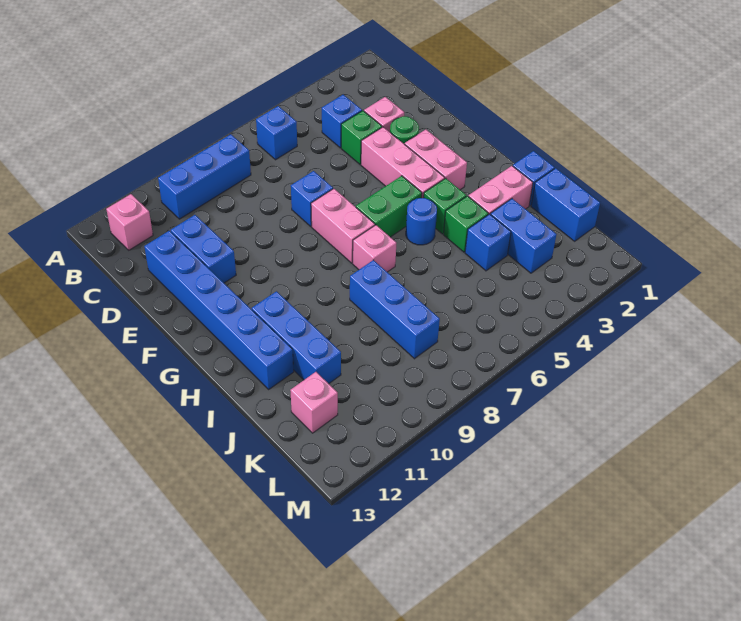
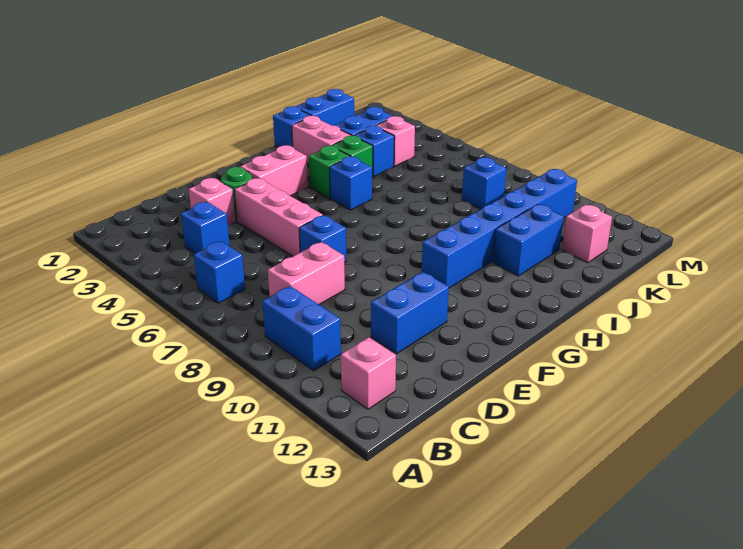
blue 1x3 brick [158,134,251,219] -> blue 1x2 brick [262,286,341,371]
green 1x1 brick [341,111,382,164] -> none
blue 1x6 brick [144,231,294,389] -> blue 1x6 brick moved to [422,169,577,288]
pink 1x3 brick [361,127,445,198] -> pink 1x3 brick turned to [235,178,323,256]
pink 1x2 brick [311,189,375,263] -> pink 1x2 brick moved to [268,242,345,304]
green 1x2 brick [356,176,422,237] -> none
blue 1x1 round brick [406,198,437,245] -> blue 1x1 brick [330,157,372,210]
pink 1x1 brick [353,225,396,272] -> pink 1x1 brick moved to [376,116,415,166]
blue 1x3 brick [252,291,341,384] -> blue 1x2 brick [493,204,564,276]
blue 1x3 brick [350,260,440,359] -> blue 1x1 brick [462,157,506,209]

